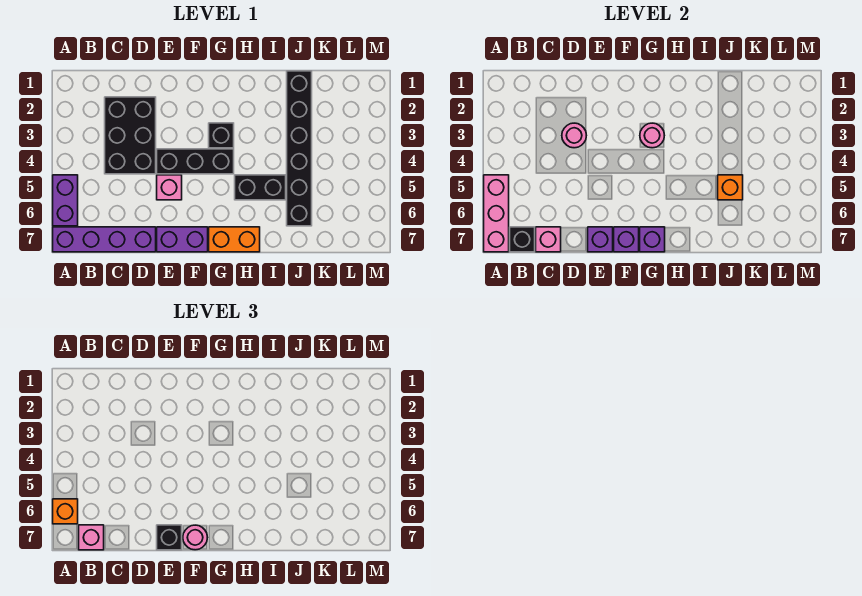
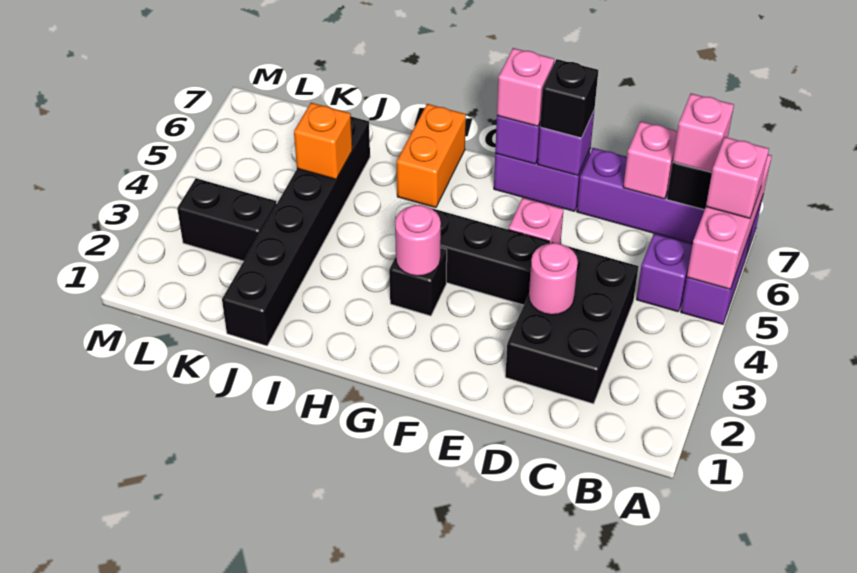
orange 1x1 brick [53,499,78,524] -> pink 1x1 brick [706,137,769,218]
pink 1x1 round brick [183,525,207,550] -> pink 1x1 brick [497,48,554,126]
orange 1x2 brick [209,227,260,252] -> orange 1x2 brick turned to [397,104,466,208]
purple 1x1 brick [640,227,665,252] -> purple 1x1 brick moved to [636,234,693,312]
black 1x2 brick [235,175,286,200] -> black 1x2 brick moved to [177,178,276,261]

